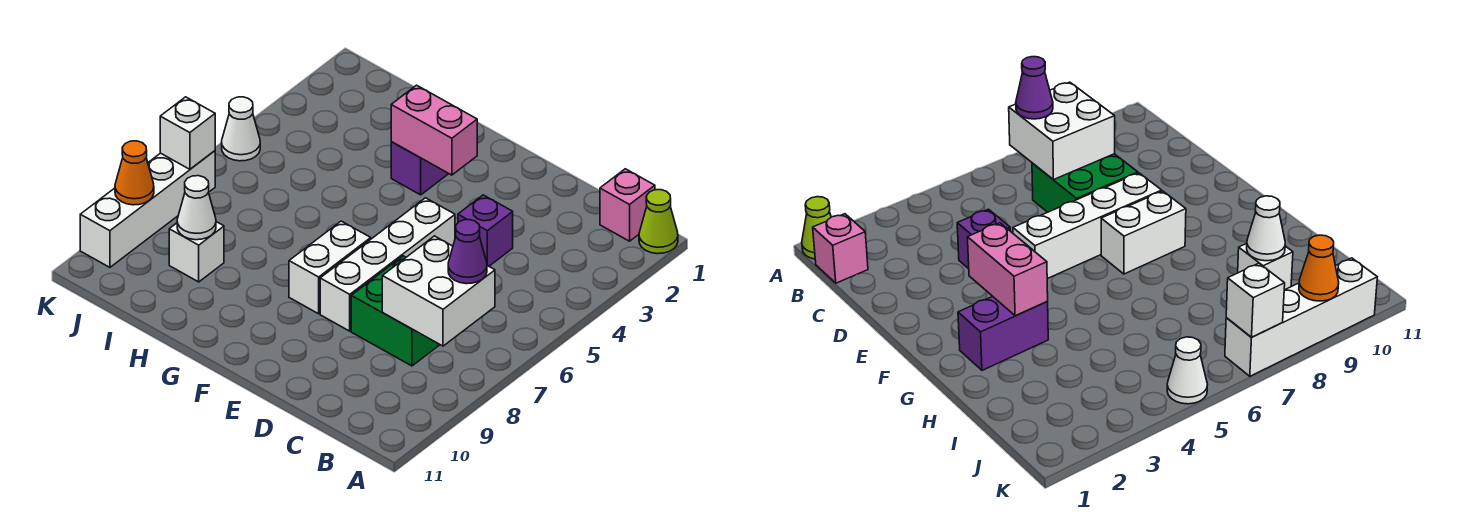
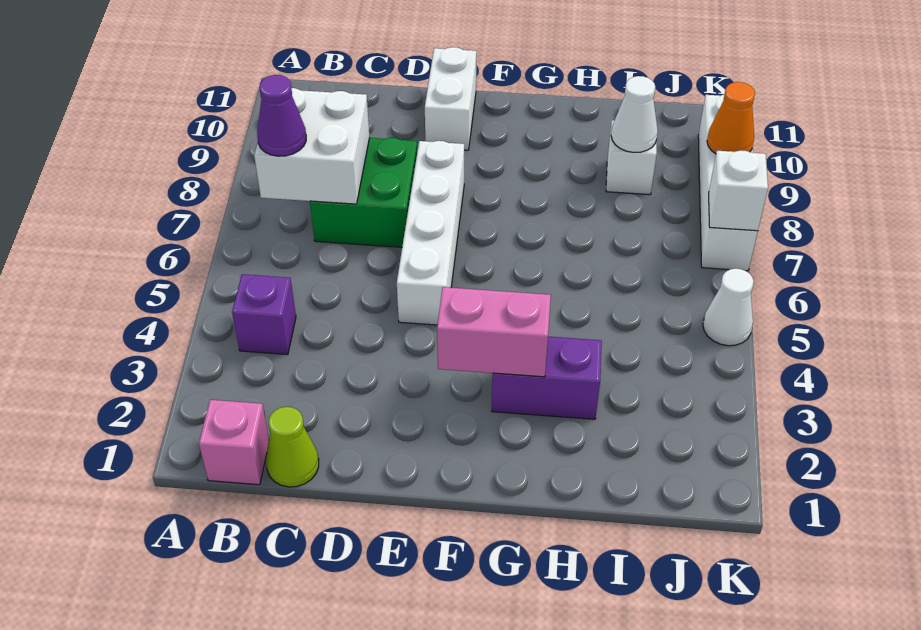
lime 1x1 cone [639,190,678,254] -> lime 1x1 cone moved to [266,407,319,487]
purple 1x1 brick [458,195,513,266] -> purple 1x1 brick moved to [232,274,296,355]
white 1x2 brick [289,221,371,314] -> white 1x2 brick moved to [425,47,477,150]
purple 1x2 brick [391,142,449,195] -> purple 1x2 brick turned to [492,337,602,419]

